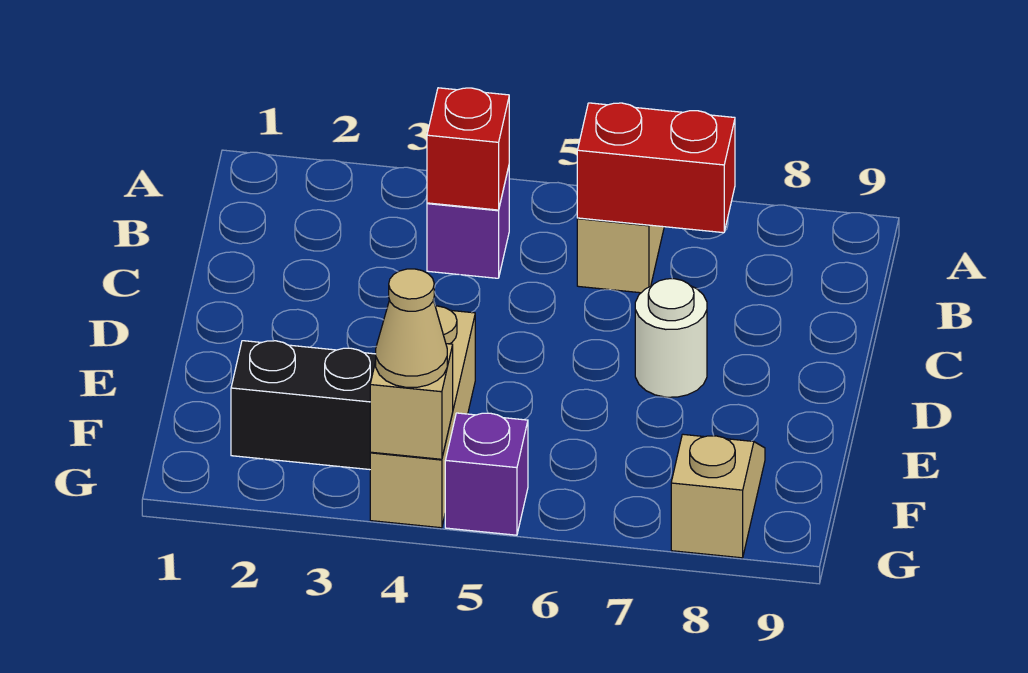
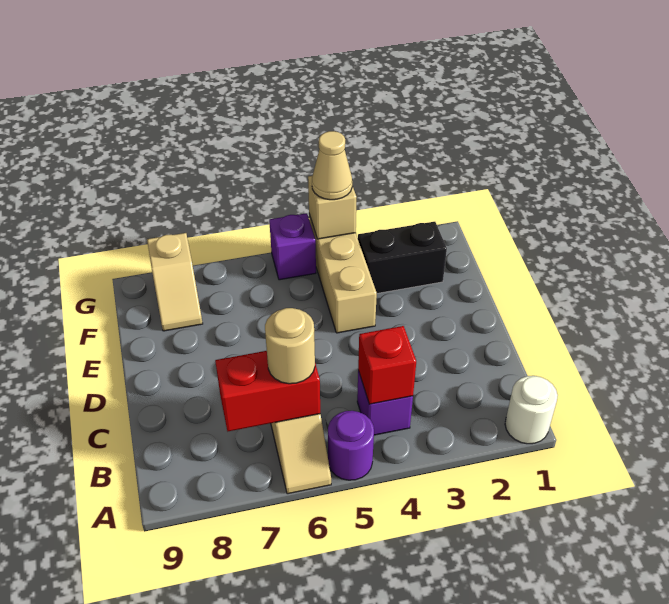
none -> purple 1x1 round brick [328,411,374,480]
none -> tan 1x1 round brick [265,308,315,384]
white 1x1 round brick [635,279,707,397] -> white 1x1 round brick moved to [505,376,558,444]

